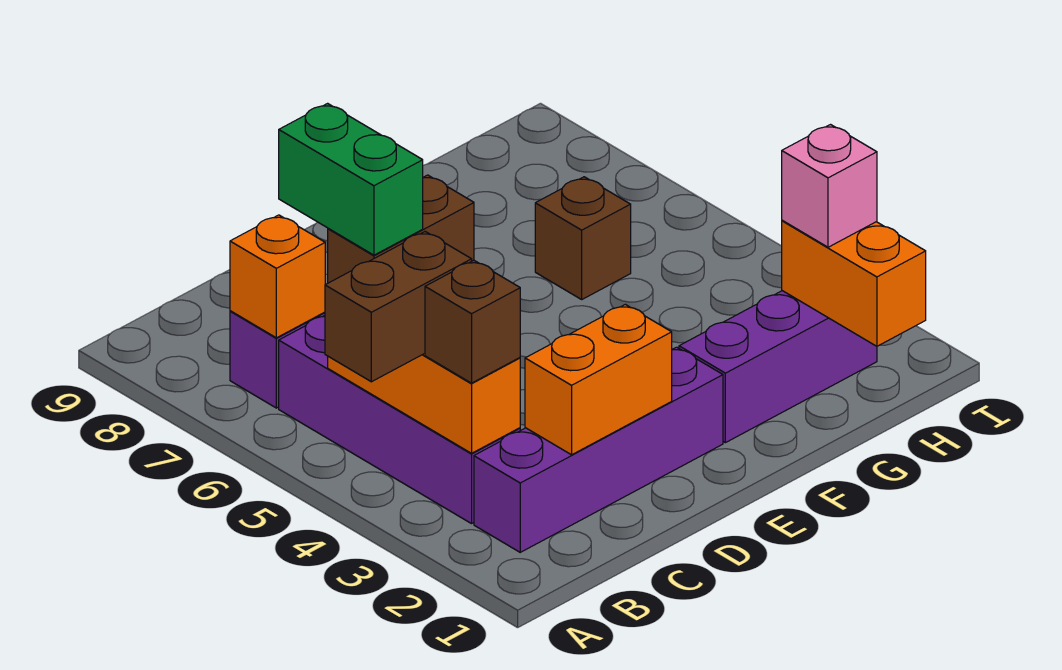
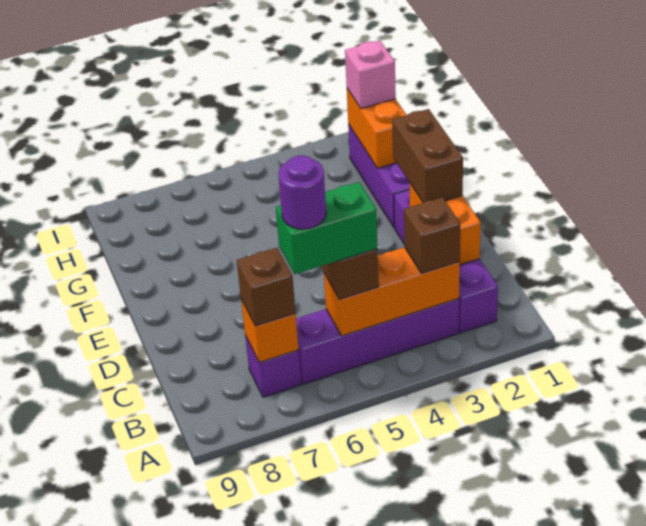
brown 1x2 brick [325,232,472,382] -> brown 1x2 brick moved to [392,109,463,203]
none -> purple 1x1 round brick [278,155,326,229]
brown 1x1 brick [535,177,631,299] -> brown 1x1 brick moved to [237,248,296,326]
orange 1x2 brick [782,220,926,346] -> orange 1x2 brick turned to [347,89,406,168]

